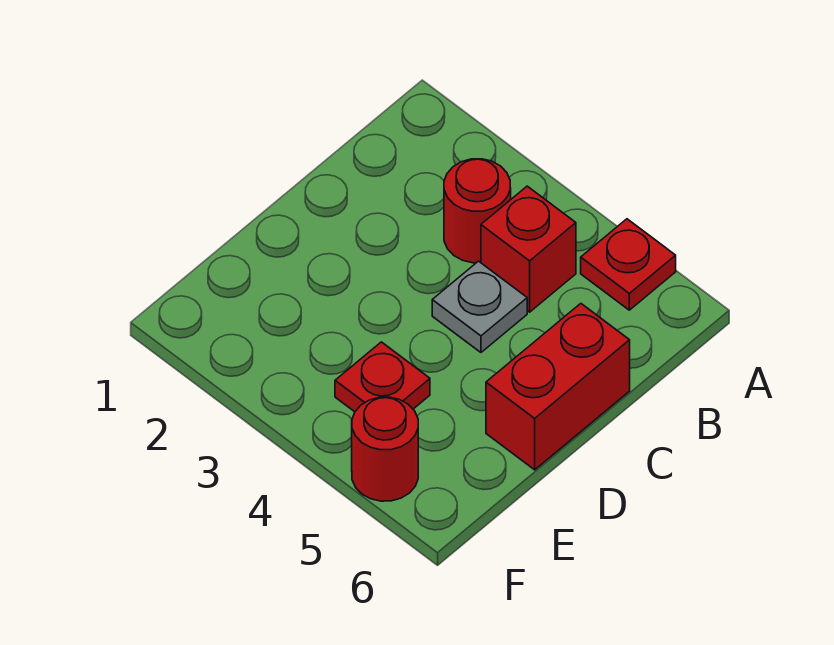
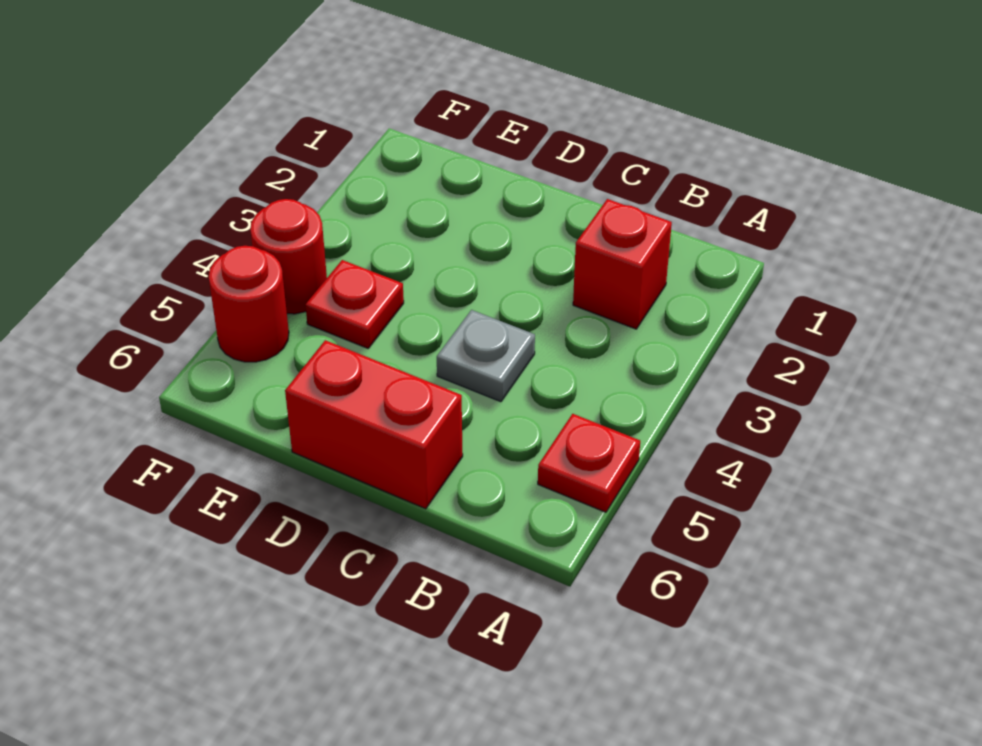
red 1x1 round brick [444,159,511,263] -> red 1x1 round brick moved to [250,199,327,314]
red 1x1 brick [481,186,576,312] -> red 1x1 brick moved to [573,199,672,329]

